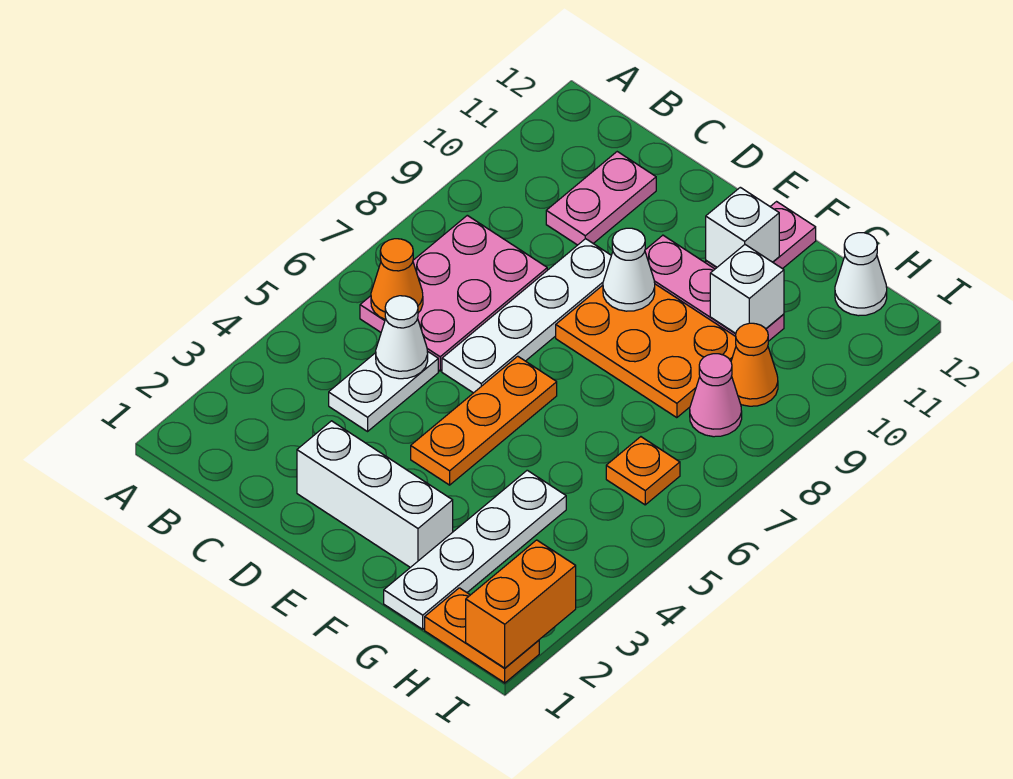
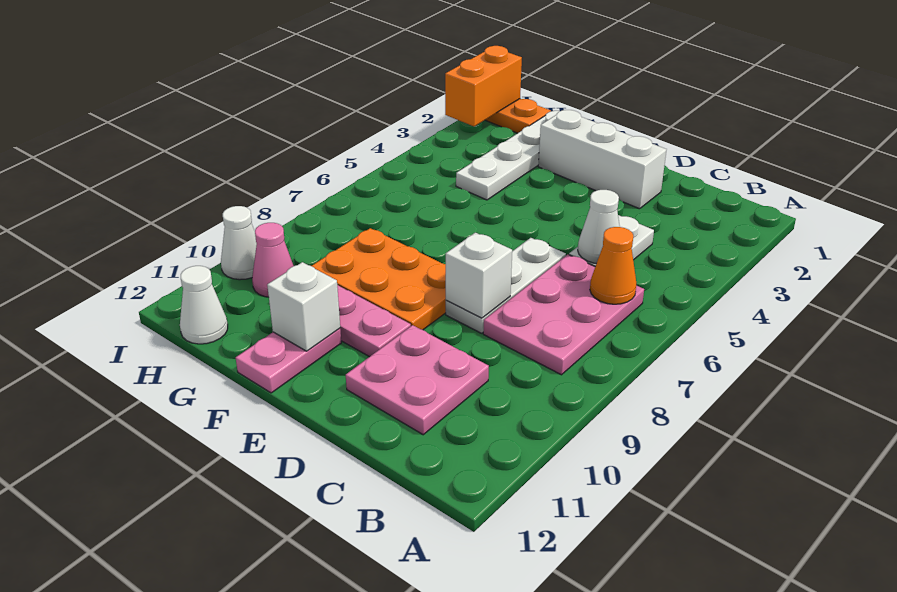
pink 1x2 plate [546,152,656,245] -> pink 2x2 plate [346,325,489,435]
white 1x4 plate [442,239,611,393] -> white 1x3 plate [446,238,566,333]
orange 1x3 plate [411,356,557,485] -> none
white 1x1 cone [603,228,655,311] -> white 1x1 cone moved to [221,206,257,280]
white 1x1 brick [710,245,784,333] -> white 1x1 brick moved to [446,233,512,318]
orange 1x1 plate [606,437,680,505] -> none
pink 1x1 cone [690,354,742,437] -> pink 1x1 cone moved to [252,223,293,297]
orange 1x1 cone [731,323,778,406] -> none

